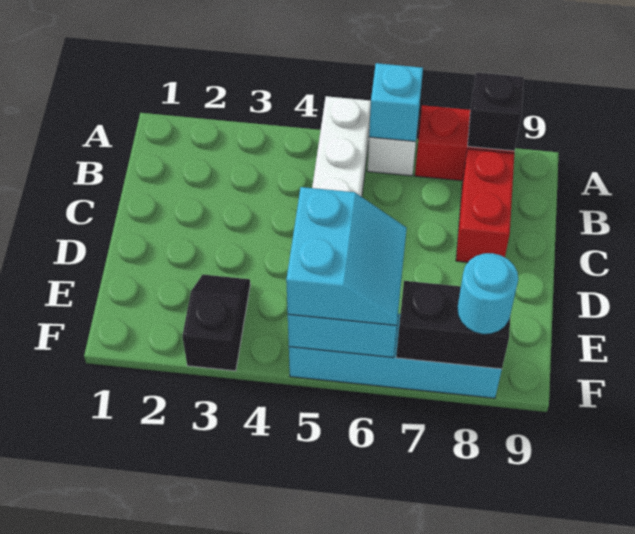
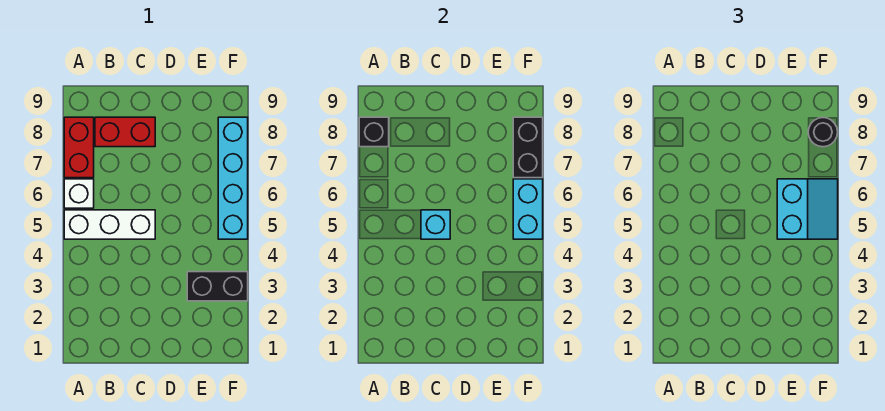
cyan 1x1 brick [369,63,423,142] -> cyan 1x1 brick moved to [421,210,450,239]
black 1x2 slope [182,275,250,371] -> black 1x2 brick [187,272,248,301]
cyan 2x2 slope [286,187,407,325] -> cyan 2x2 slope turned to [777,179,838,239]
cyan 1x1 round brick [457,253,518,334] -> black 1x1 round brick [808,118,838,147]

